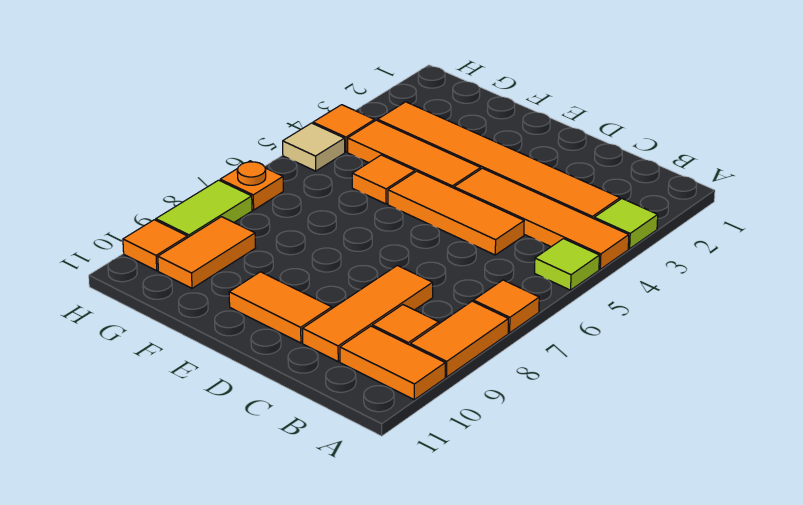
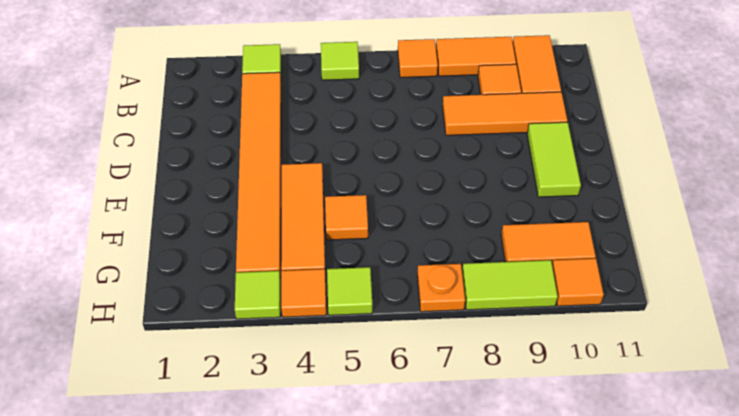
orange 1x4 tile [454,168,629,269] -> none
orange 1x3 tile [388,171,524,255] -> none
orange 1x2 tile [229,272,332,343] -> lime 1x2 tile [527,122,581,197]
none -> lime 1x1 tile [235,271,280,319]
tan 1x1 tile [283,123,345,171] -> lime 1x1 tile [327,267,372,315]

